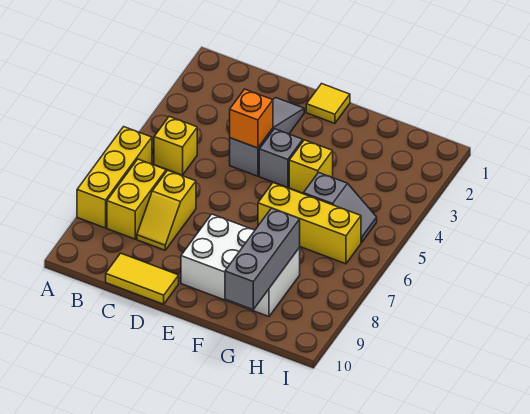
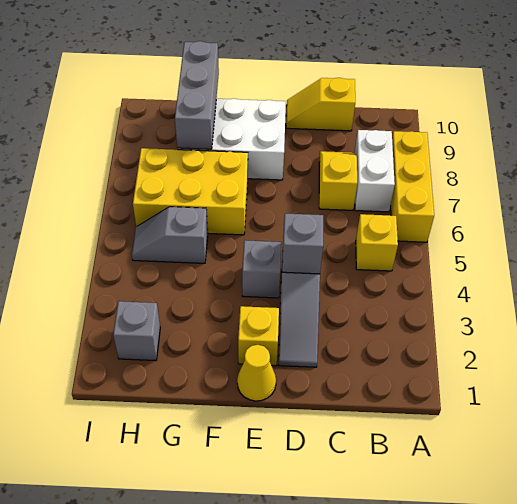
yellow 1x2 brick [107,159,166,239] -> white 1x2 brick [354,130,395,212]
yellow 1x2 tile [106,253,179,304] -> yellow 1x2 slope [286,78,355,131]
orange 1x1 brick [230,89,273,148] -> grey 1x1 brick [282,213,323,274]
yellow 1x1 tile [306,84,350,123] -> yellow 1x1 cone [237,345,276,401]
yellow 1x1 brick [289,140,333,193] -> yellow 1x1 brick moved to [238,306,279,366]
yellow 1x3 brick [258,183,361,264] -> yellow 2x3 brick [133,148,248,235]
none -> grey 1x1 brick [113,301,160,361]

